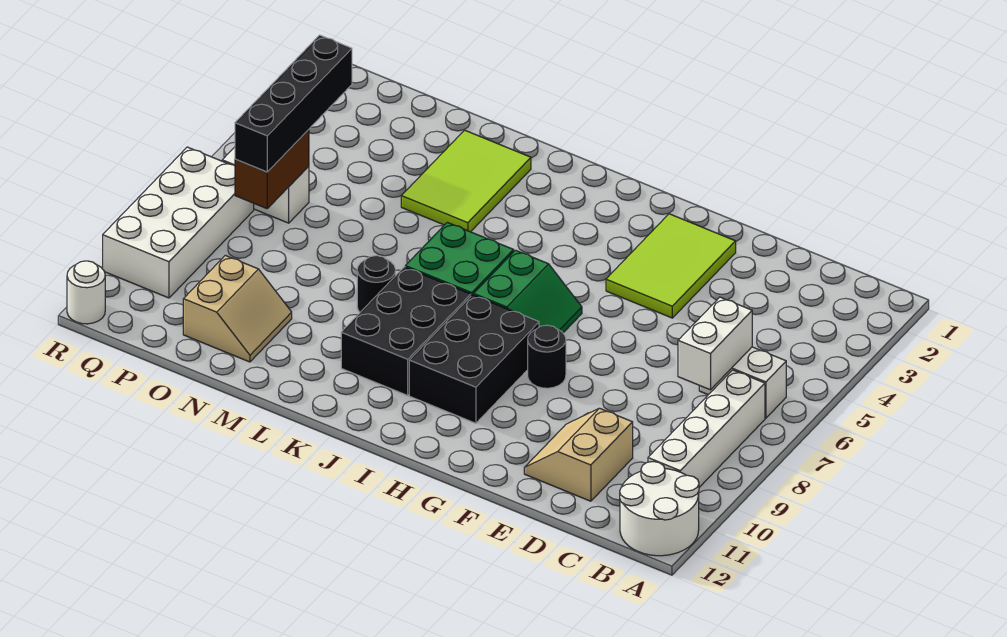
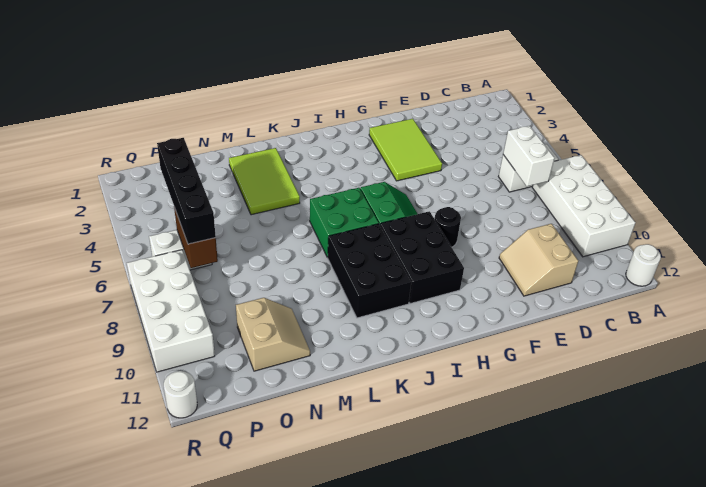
white 2x2 round brick [620,462,699,556] -> white 1x1 round brick [626,244,661,286]
white 1x4 brick [648,370,765,487] -> white 2x4 brick [532,155,635,257]
black 1x1 round brick [357,256,395,312] -> none

